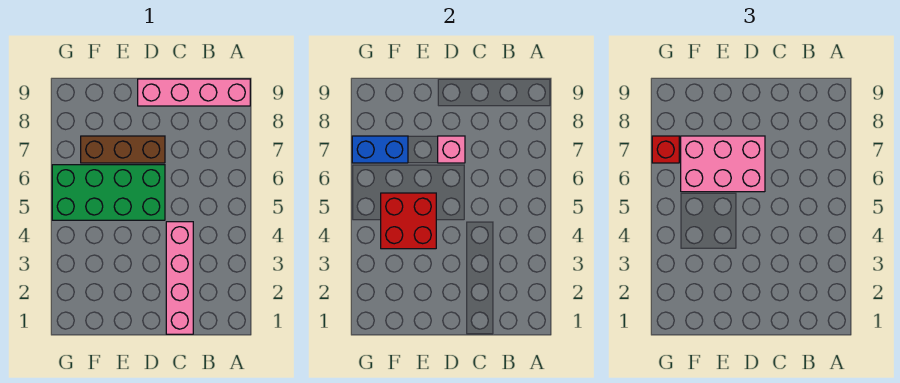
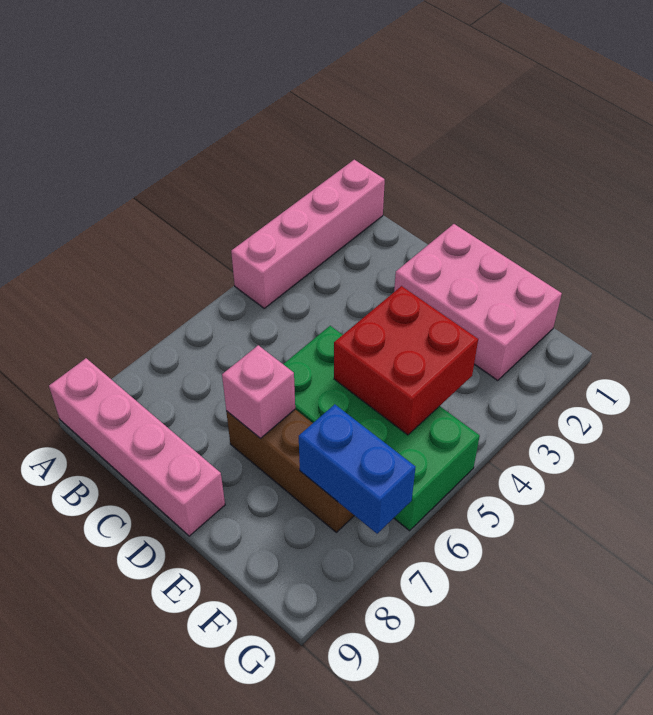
pink 1x4 brick [166,222,193,334] -> pink 1x4 brick moved to [231,160,385,308]
pink 2x3 brick [681,136,765,192] -> pink 2x3 brick moved to [394,224,562,381]
red 1x1 brick [652,136,679,163] -> none

